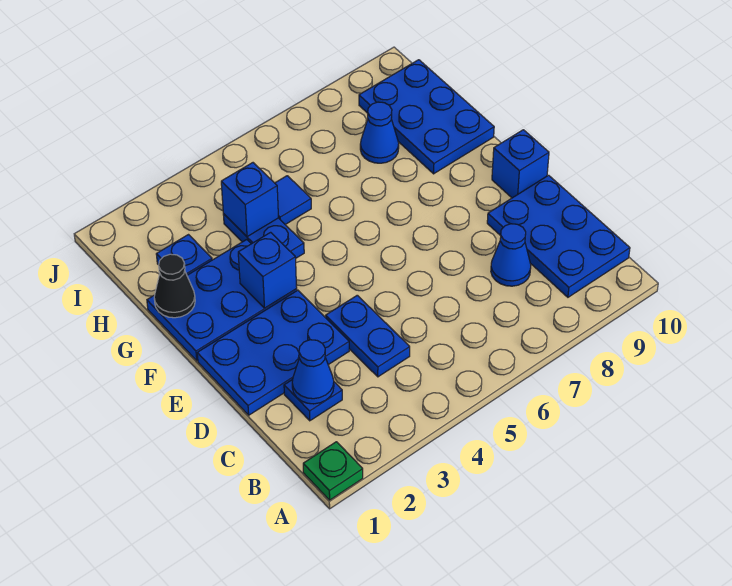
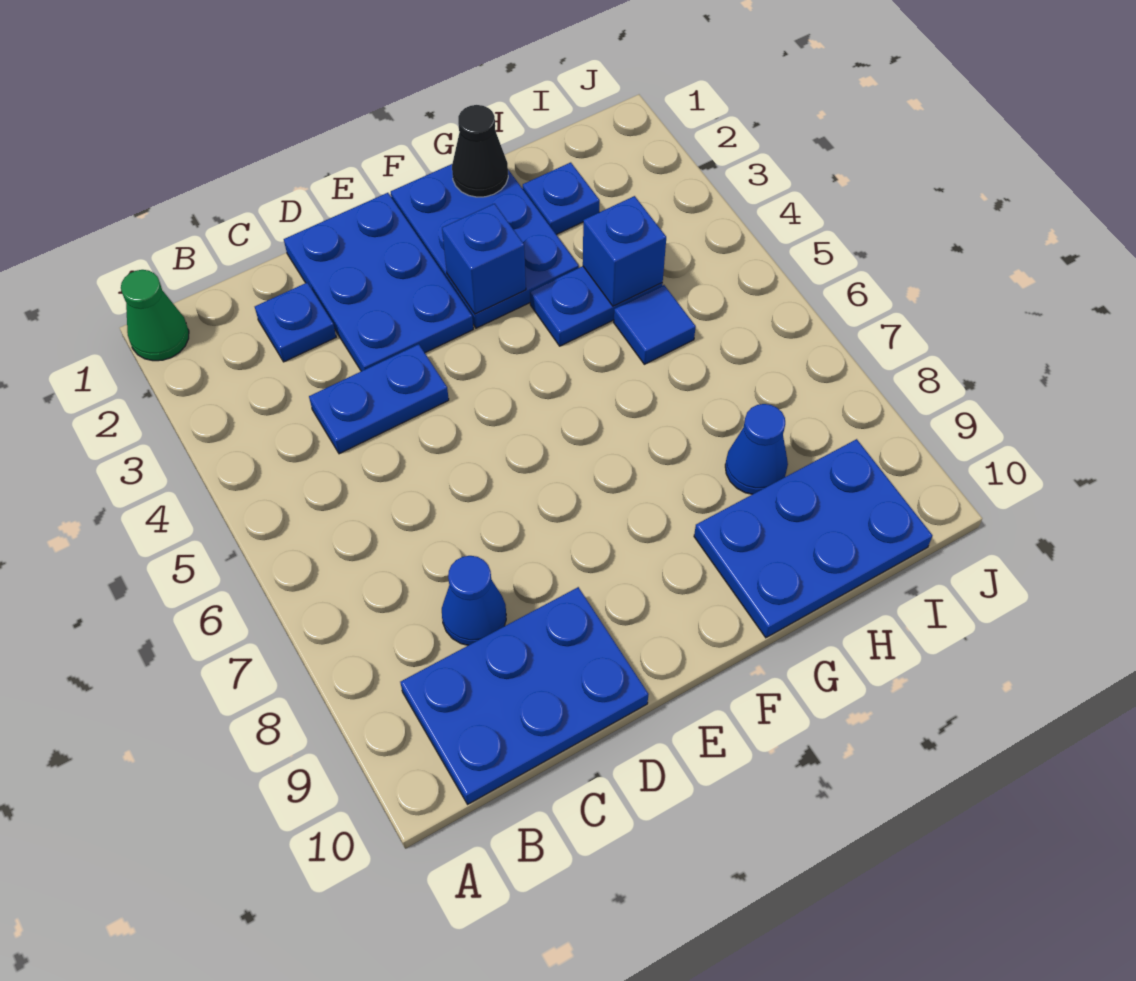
green 1x1 plate [303,442,363,500] -> green 1x1 cone [121,270,189,361]
blue 1x1 cone [292,340,334,404] -> none
blue 1x1 brick [492,130,549,198] -> none

